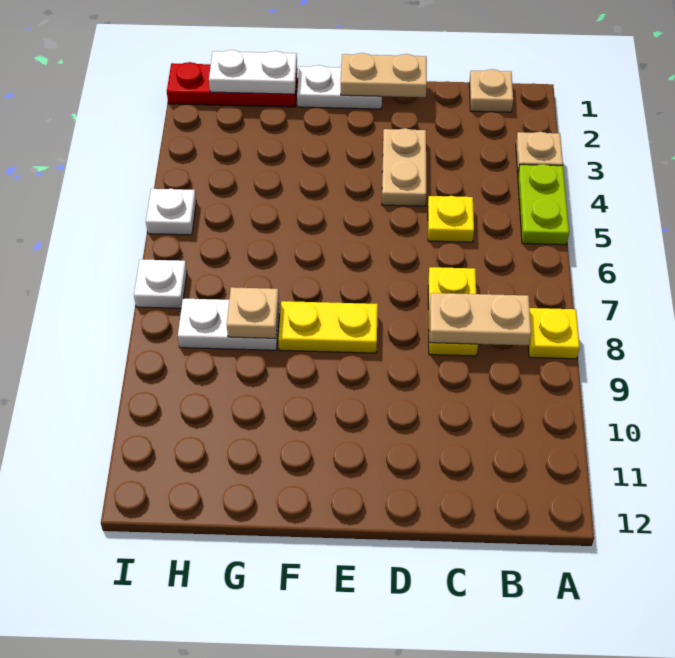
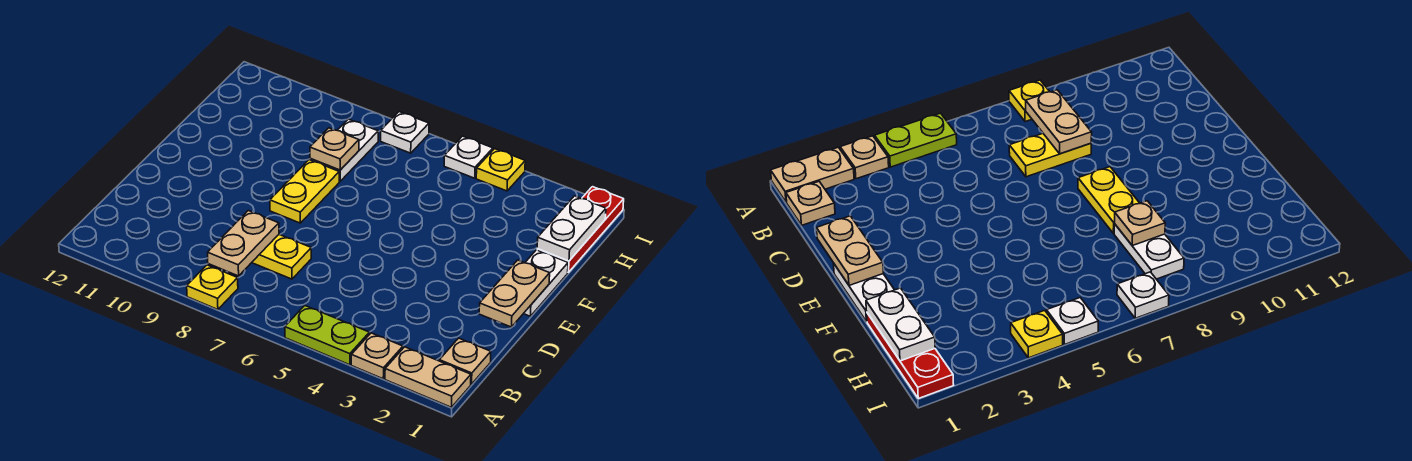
yellow 1x1 plate [428,196,474,242] -> yellow 1x1 plate moved to [476,149,525,191]
tan 1x2 plate [382,128,426,206] -> tan 1x2 plate moved to [385,347,471,407]

